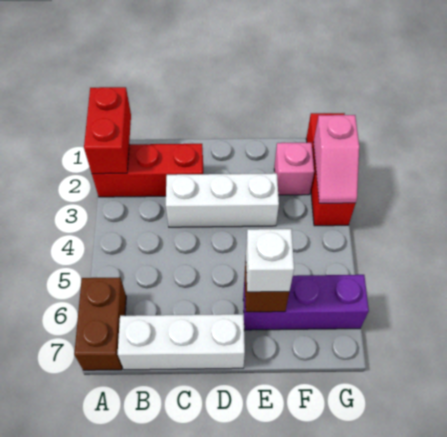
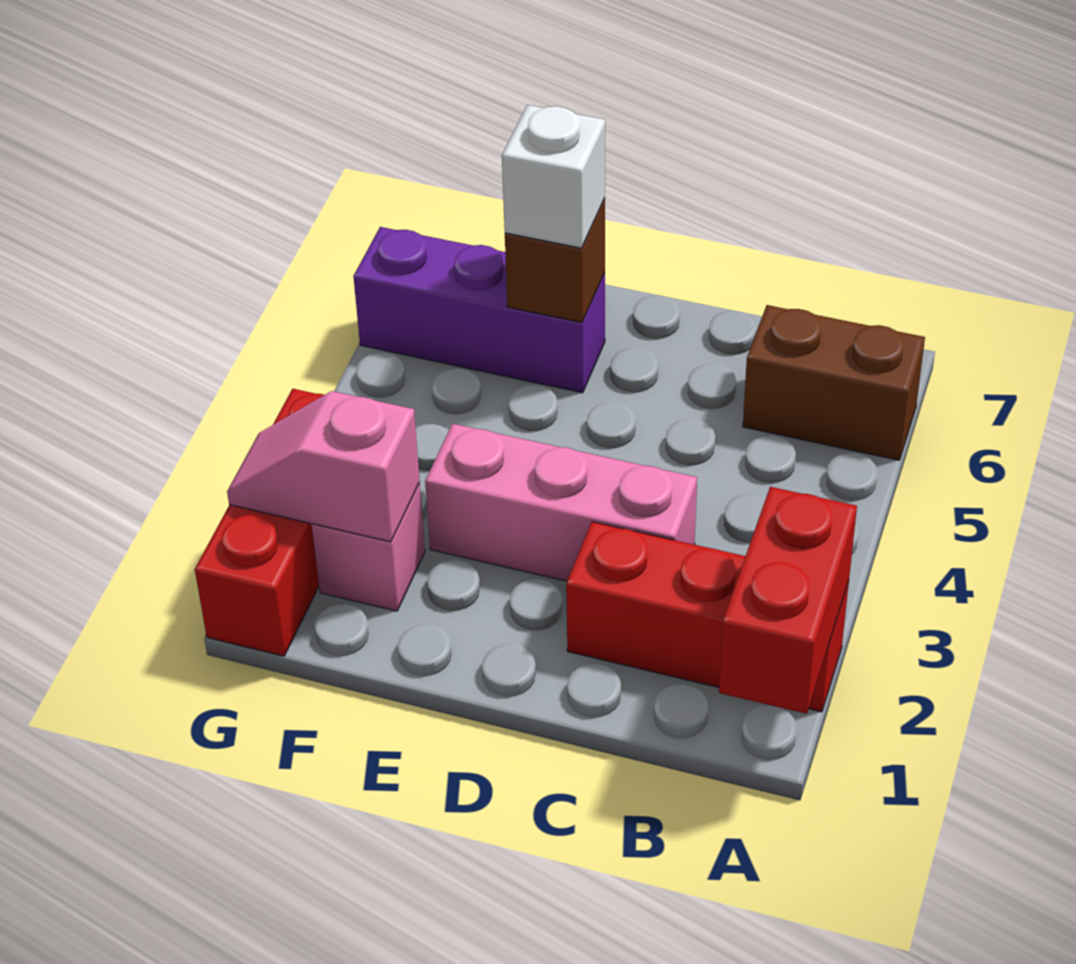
brown 1x2 brick [74,278,126,370] -> brown 1x2 brick turned to [743,305,925,460]
white 1x3 brick [118,314,245,370] -> none
white 1x3 brick [166,173,279,227] -> pink 1x3 brick [425,424,697,581]
pink 1x2 slope [313,115,359,203] -> pink 1x2 slope turned to [227,391,420,542]

